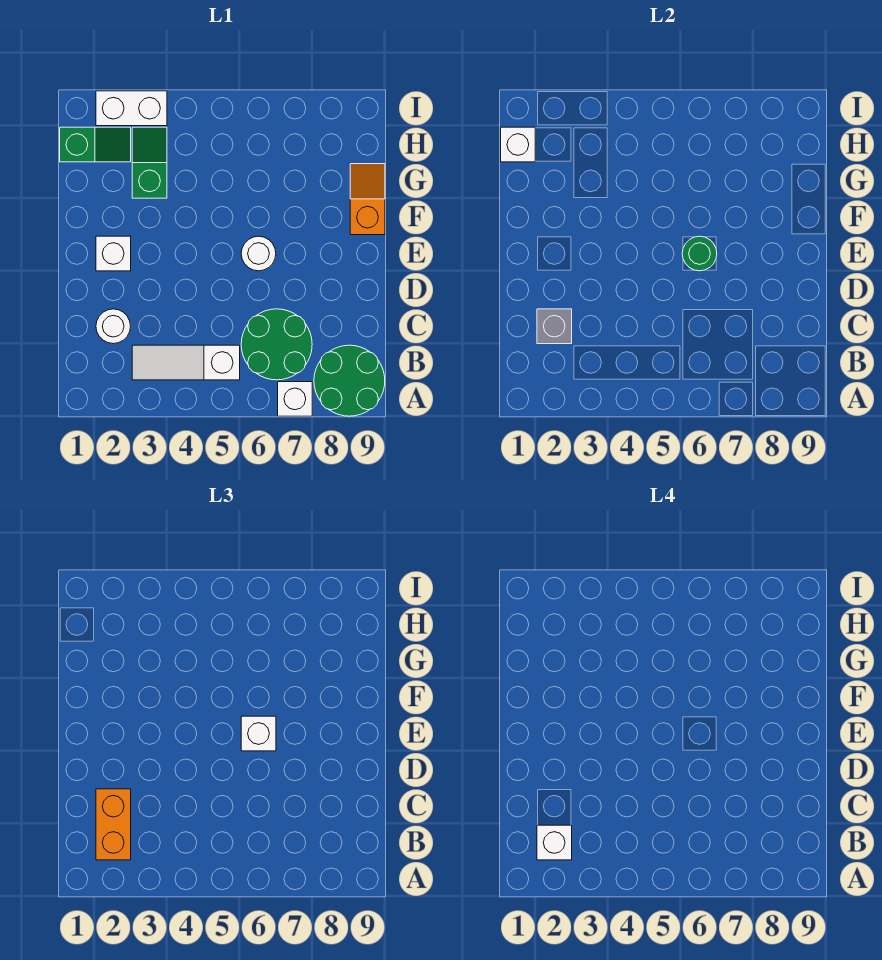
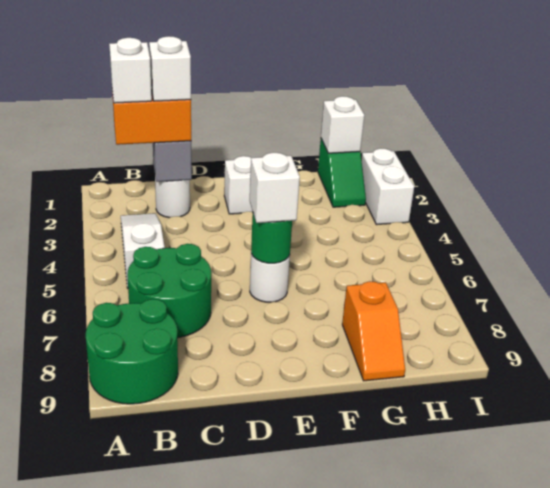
white 1x1 brick [278,382,312,416] -> white 1x1 brick moved to [149,36,191,101]
orange 1x2 slope [350,164,385,235] -> orange 1x2 slope turned to [342,281,405,381]
green 1x2 slope [132,127,167,198] -> none

